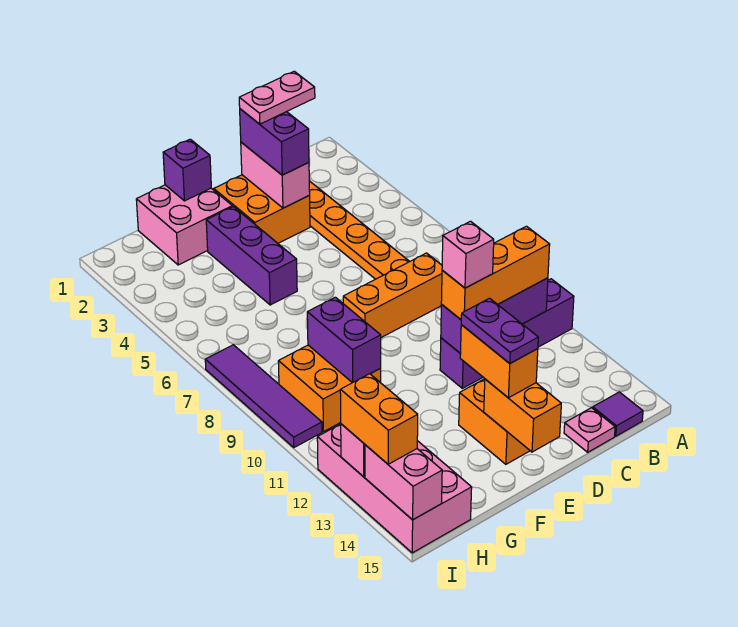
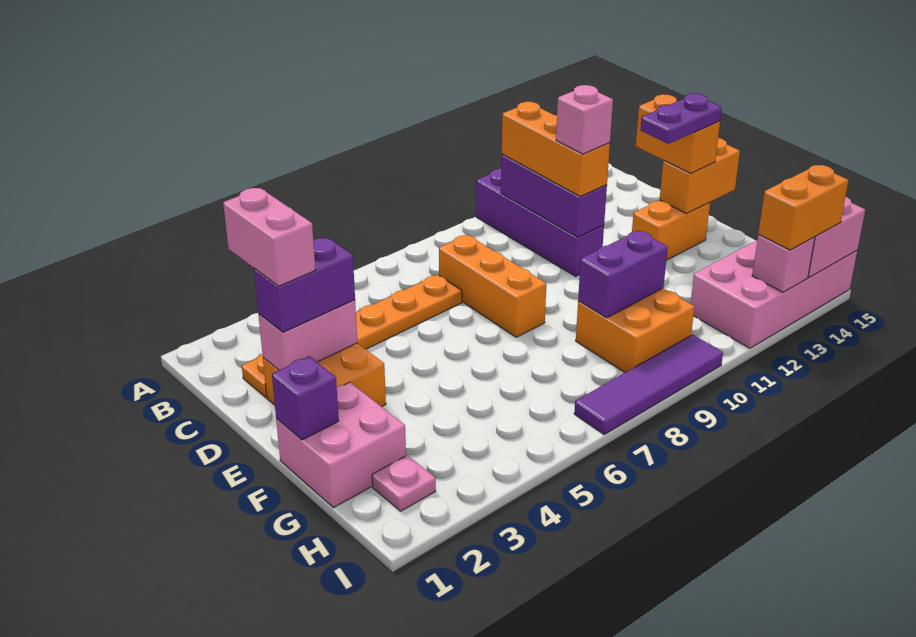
purple 1x1 tile [593,392,643,436] -> none
pink 1x2 plate [239,71,315,124] -> pink 1x2 brick [223,188,315,286]
pink 1x1 plate [564,408,615,452] -> pink 1x1 plate moved to [372,455,436,511]
orange 1x2 brick [460,325,538,398] -> orange 1x2 brick turned to [636,94,720,174]
purple 1x3 brick [206,207,297,305] -> none

